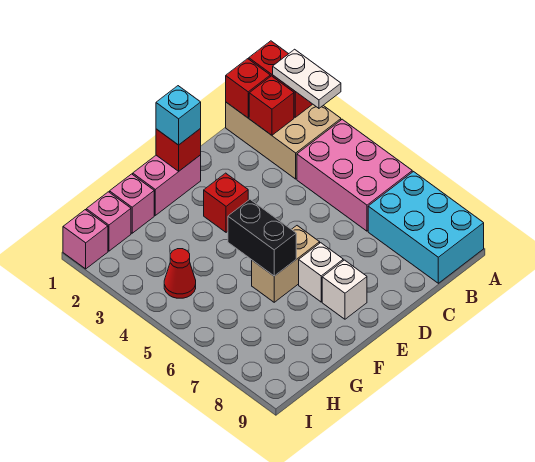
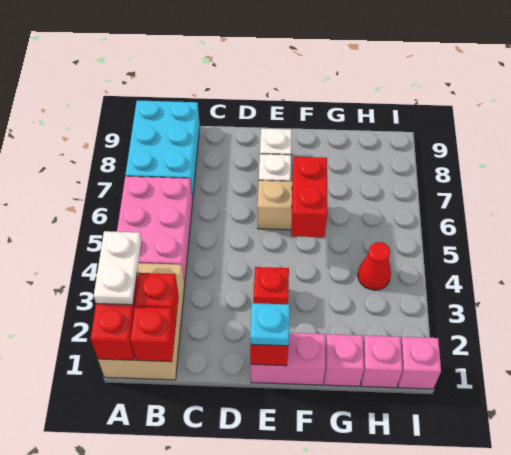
cyan 1x1 brick [156,86,201,145] -> cyan 1x1 plate [250,303,290,346]
black 1x2 brick [228,200,296,276] -> red 1x2 brick [291,157,328,237]

